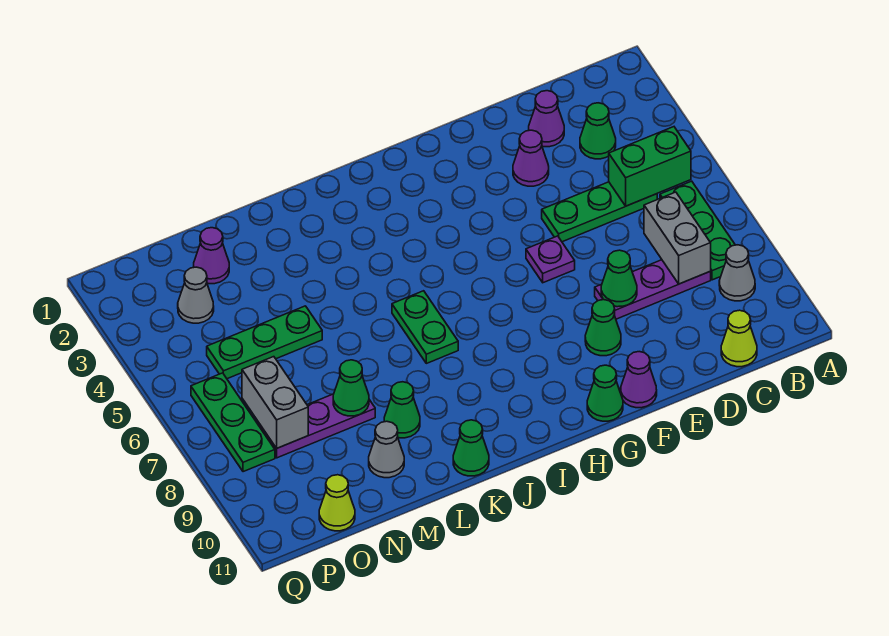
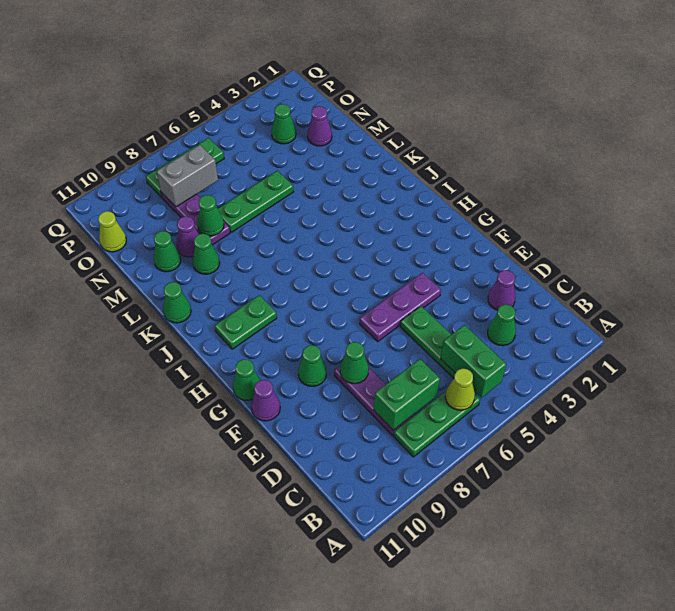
grey 1x1 cone [719,245,755,301] -> none
grey 1x2 brick [644,192,711,284] -> green 1x2 brick [374,359,440,430]
lime 1x1 cone [721,310,757,367] -> lime 1x1 cone moved to [445,369,475,410]
purple 1x1 cone [513,130,549,186] -> purple 1x1 cone moved to [176,217,199,257]
purple 1x1 plate [526,236,575,283] -> purple 1x3 plate [360,273,441,341]
green 1x2 plate [392,291,458,363] -> green 1x2 plate moved to [215,295,277,349]
green 1x3 plate [207,306,322,379] -> green 1x3 plate turned to [218,171,293,233]
grey 1x1 cone [369,421,404,478] -> green 1x1 cone [154,231,181,272]
grey 1x1 cone [178,267,214,323] -> green 1x1 cone [272,104,296,144]

